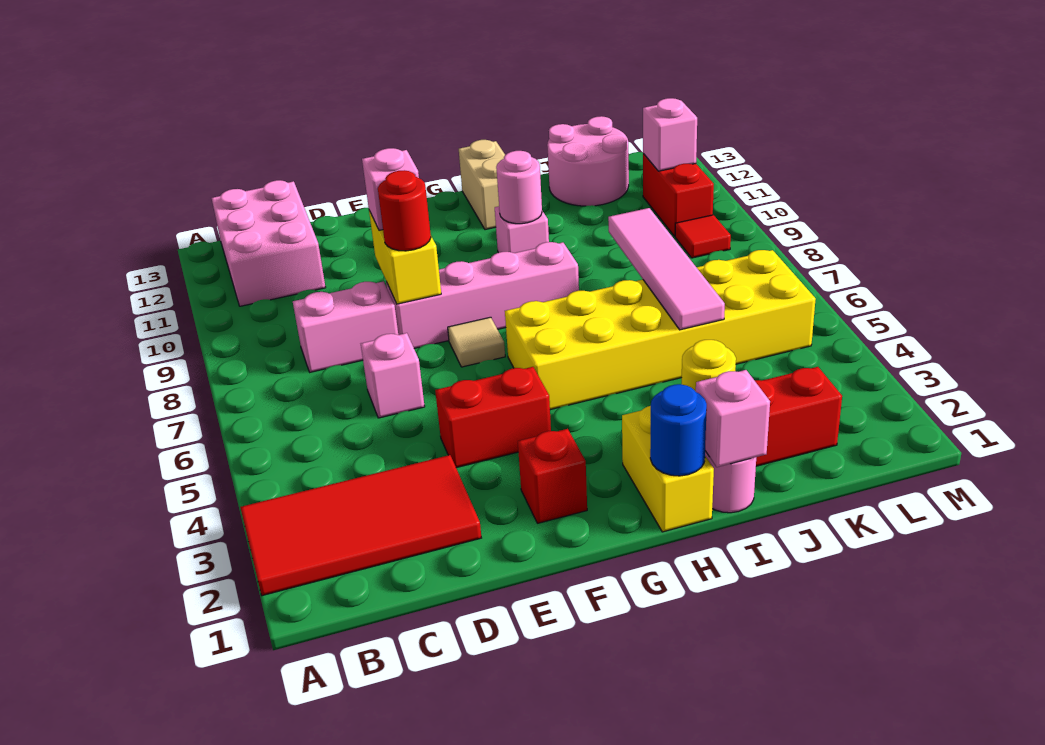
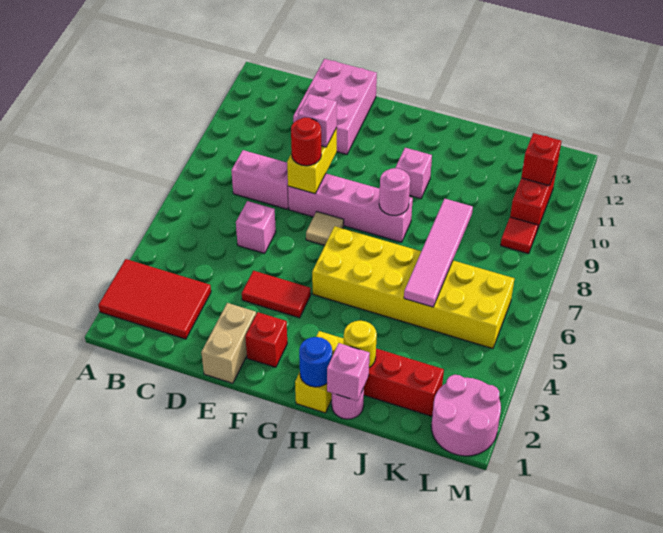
red 2x4 tile [240,455,481,596] -> red 2x3 tile [99,259,211,339]
pink 2x3 brick [212,180,326,306] -> pink 2x3 brick moved to [293,59,377,154]
red 1x2 brick [435,367,551,468] -> red 1x2 tile [242,271,311,318]
pink 1x1 round brick [496,151,542,224] -> pink 1x1 round brick moved to [379,168,410,215]
tan 1x2 brick [459,140,505,230] -> tan 1x2 brick moved to [201,303,256,383]
pink 2x2 round brick [547,116,629,206] -> pink 2x2 round brick moved to [431,375,501,456]
pink 1x1 brick [643,98,697,171] -> red 1x1 brick [521,133,561,186]

